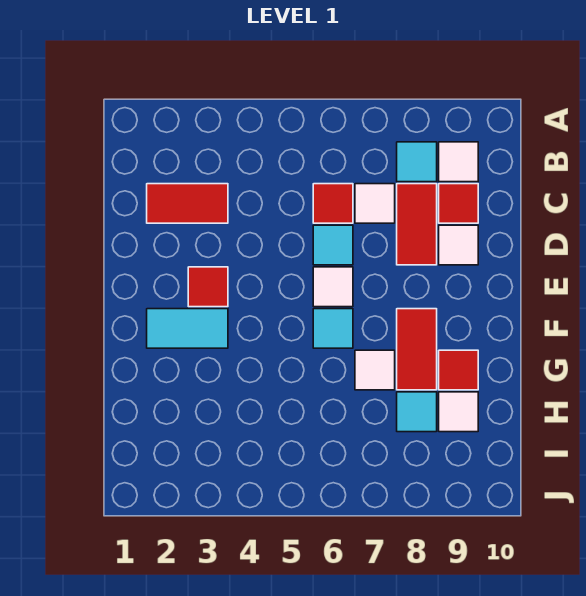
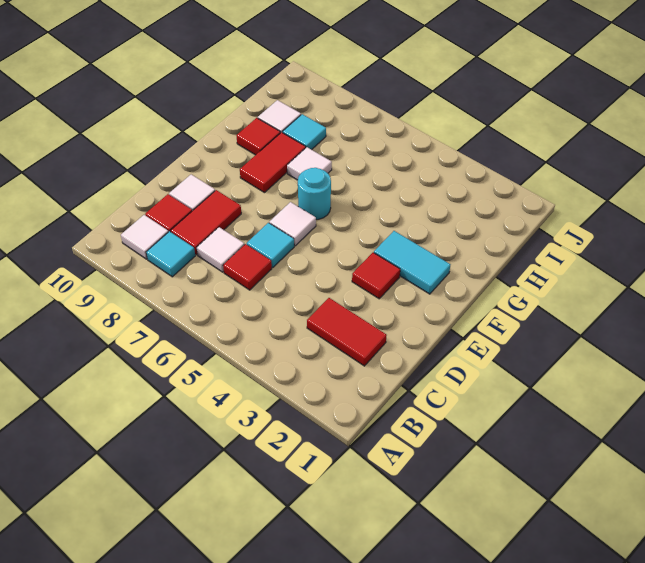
cyan 1x1 tile [313,309,353,348] -> cyan 1x1 round brick [298,168,331,220]

